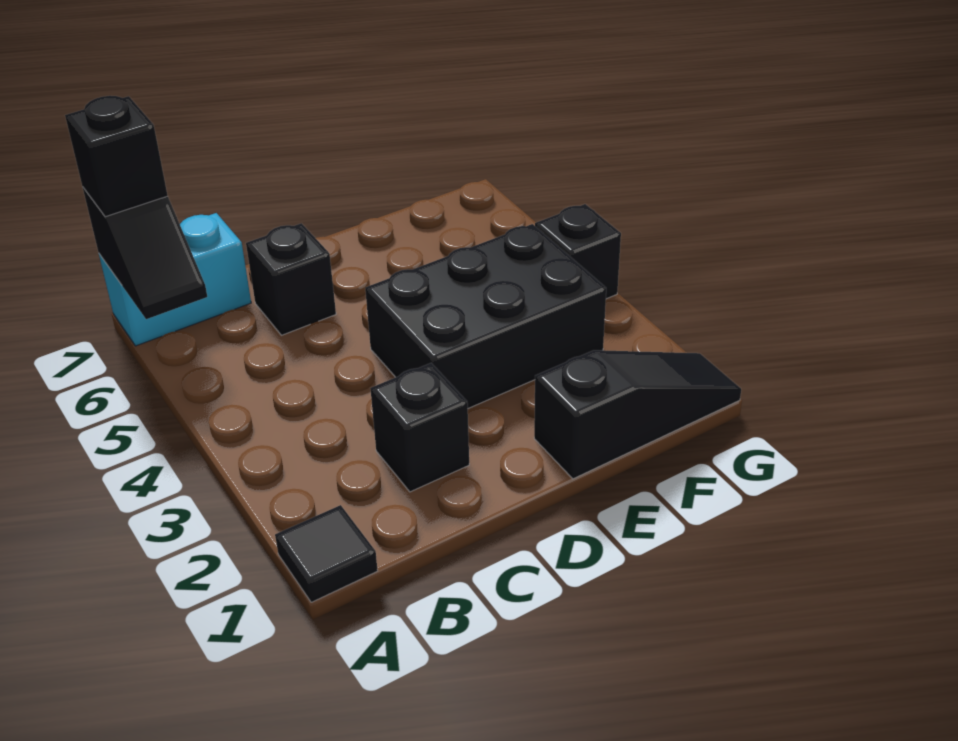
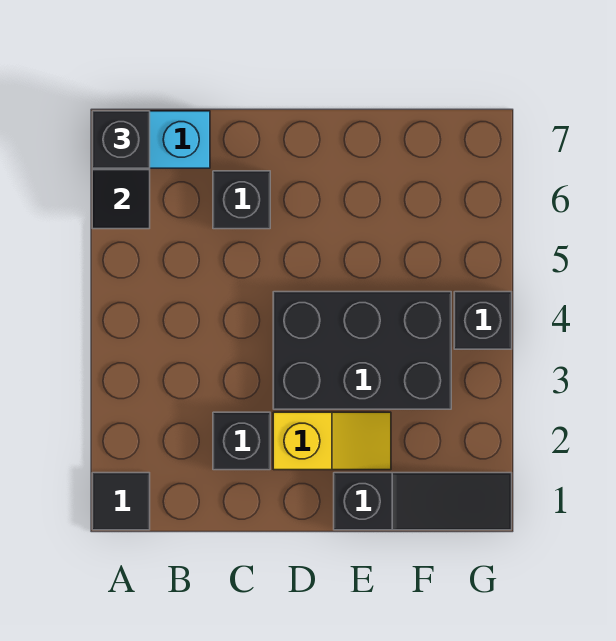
none -> yellow 1x2 slope [273,412,391,470]

